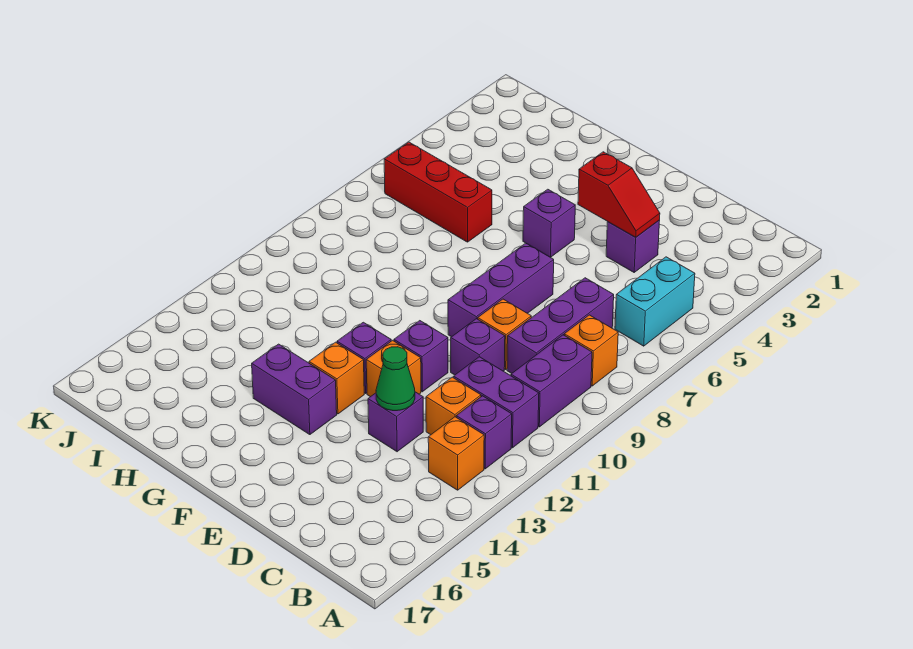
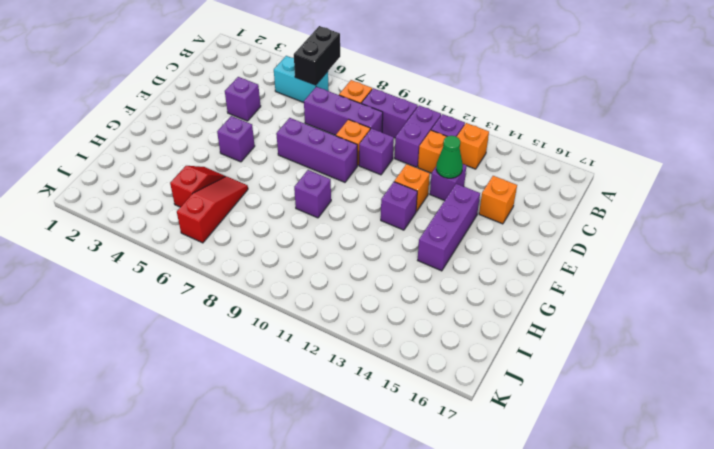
none -> black 1x2 brick [294,26,340,85]
red 1x2 slope [578,152,660,237] -> red 1x2 slope moved to [170,166,225,207]
purple 1x1 brick [394,321,448,392] -> purple 1x1 brick moved to [294,170,331,218]
orange 1x1 brick [309,342,364,414] -> orange 1x1 brick moved to [479,176,517,224]
purple 1x2 brick [252,344,337,435] -> purple 1x3 brick [418,184,480,271]
red 1x3 brick [384,142,492,242] -> red 1x3 slope [177,176,248,243]

